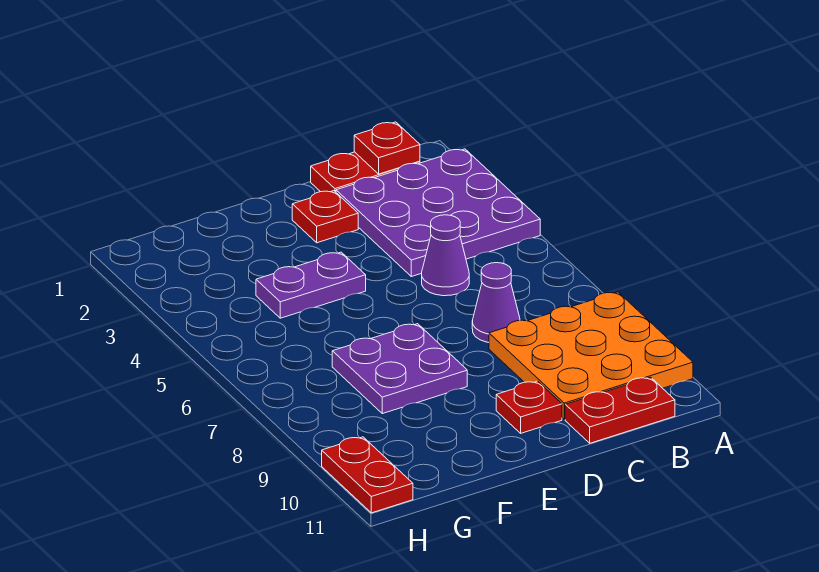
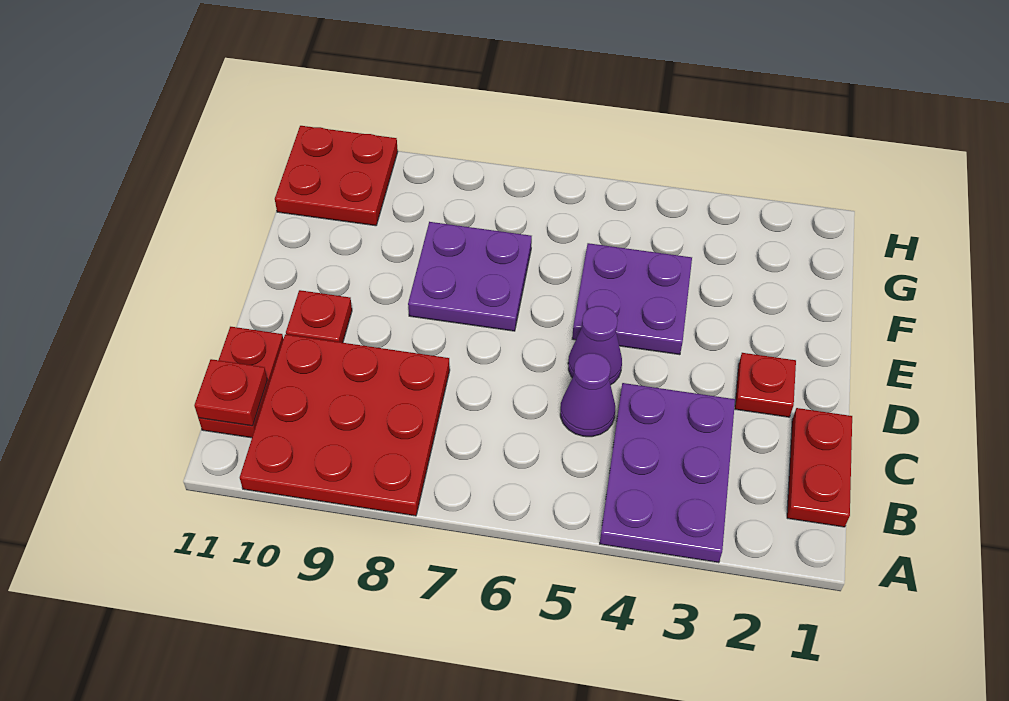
purple 3x3 plate [336,149,540,277] -> purple 2x3 plate [600,383,735,563]
orange 3x3 plate [489,292,693,419] -> red 3x3 plate [240,334,450,516]
red 1x1 plate [354,122,420,174] -> red 1x1 plate moved to [194,359,267,426]
purple 1x1 cone [472,263,520,342] -> purple 1x1 cone moved to [568,306,622,385]
purple 1x2 plate [256,252,366,318] -> purple 2x2 plate [572,243,692,355]
red 1x2 plate [322,437,413,513] -> red 2x2 plate [275,126,398,226]

